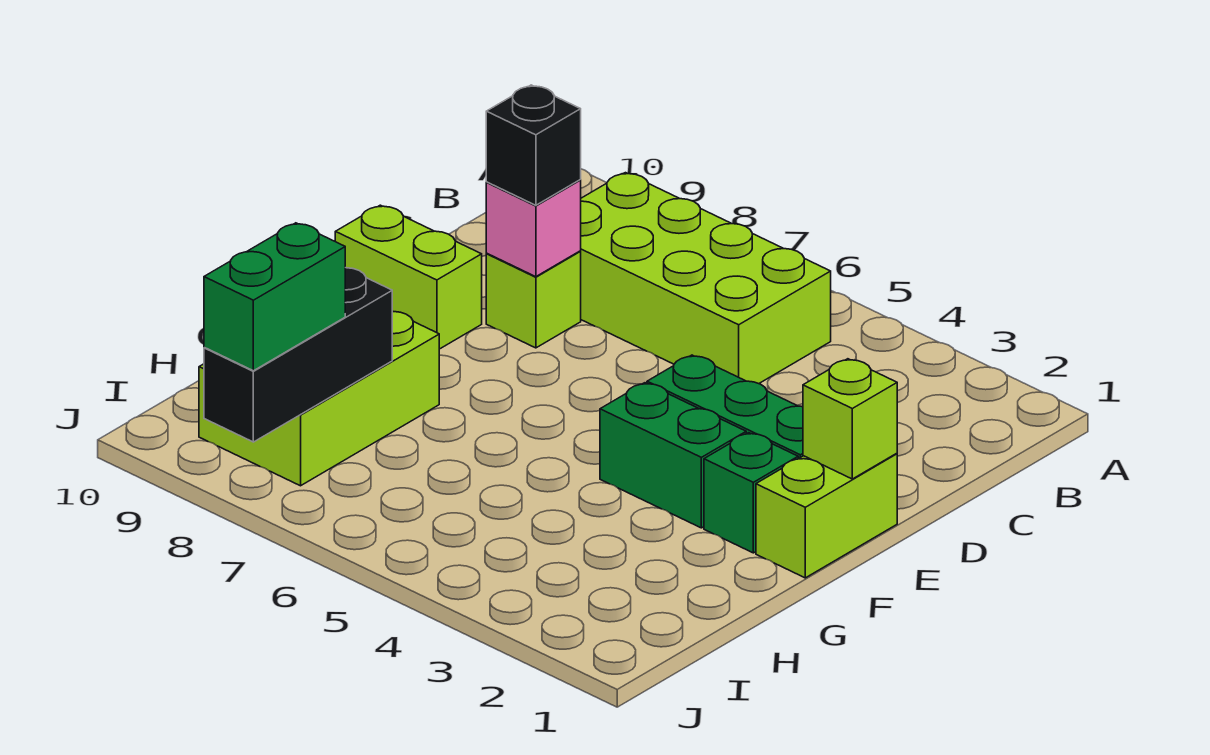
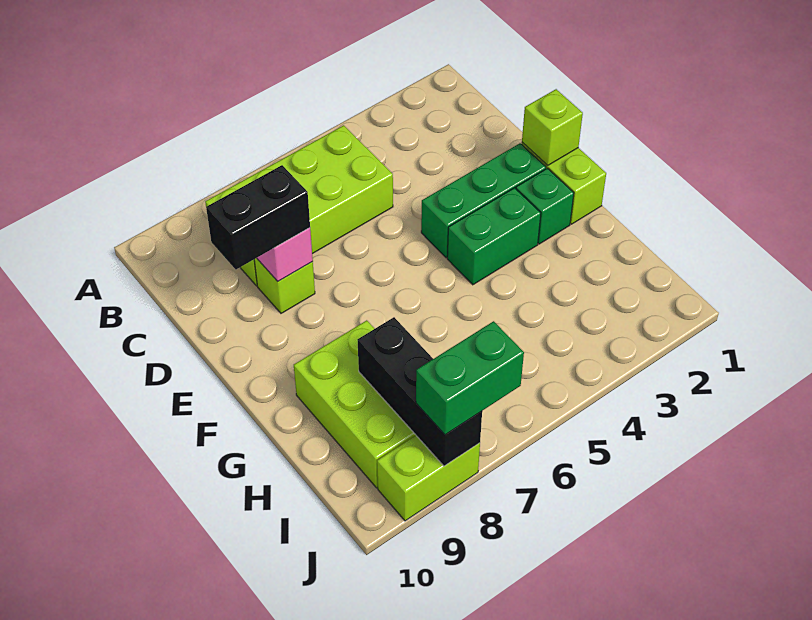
black 1x1 brick [486,85,581,205] -> black 1x2 brick [206,165,310,269]
lime 1x2 brick [335,205,482,349] -> lime 1x2 brick moved to [377,435,480,521]
green 1x2 brick [204,223,345,371] -> green 1x2 brick turned to [416,321,524,435]

